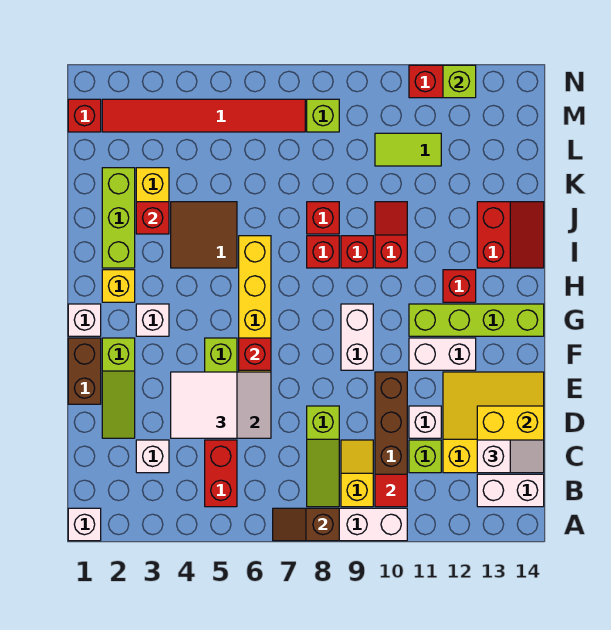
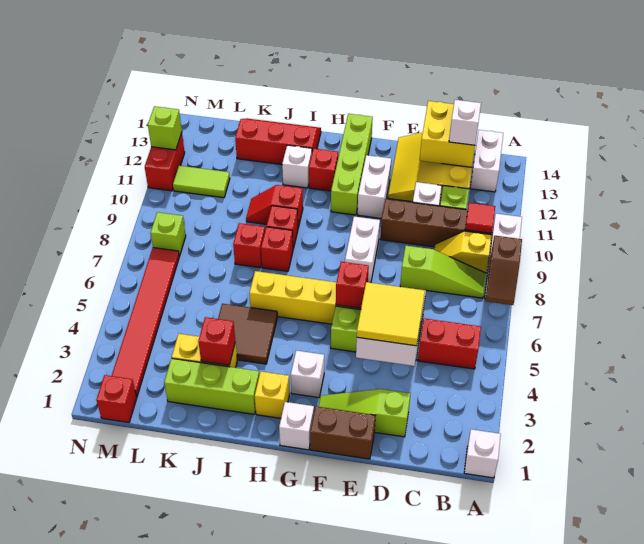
white 1x1 brick [136,440,169,473] -> white 1x1 brick moved to [282,145,312,188]
lime 1x3 slope [102,338,135,438] -> lime 1x3 slope turned to [318,389,410,437]
white 2x2 tile [171,372,237,438] -> yellow 2x2 tile [357,282,425,346]
white 1x2 brick [341,304,373,370] -> white 1x2 brick turned to [345,217,380,283]
red 2x2 slope [477,202,544,268] -> red 2x3 slope [235,118,321,165]
lime 1x2 tile [375,133,441,166] -> lime 1x2 tile turned to [173,166,230,198]

